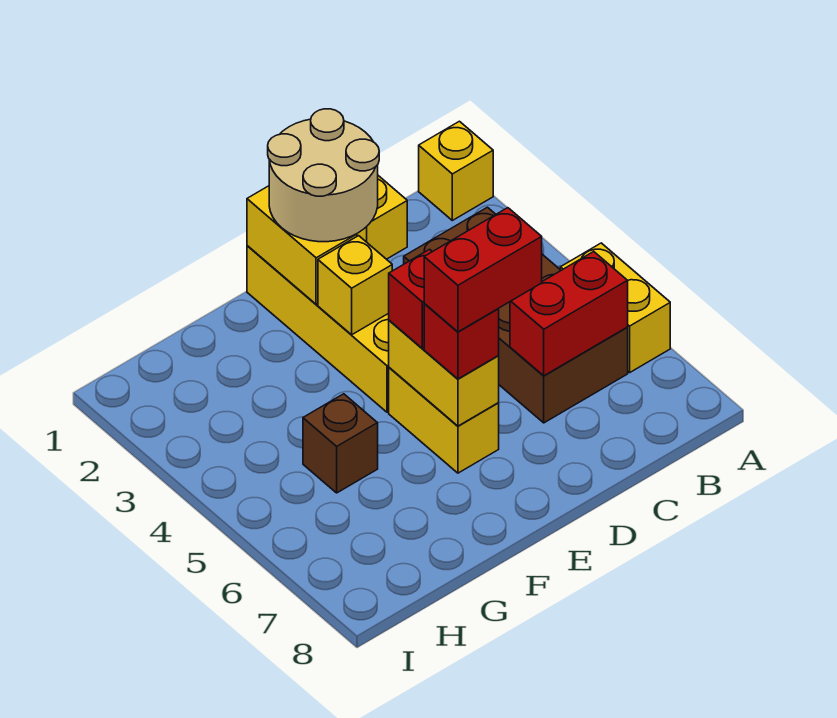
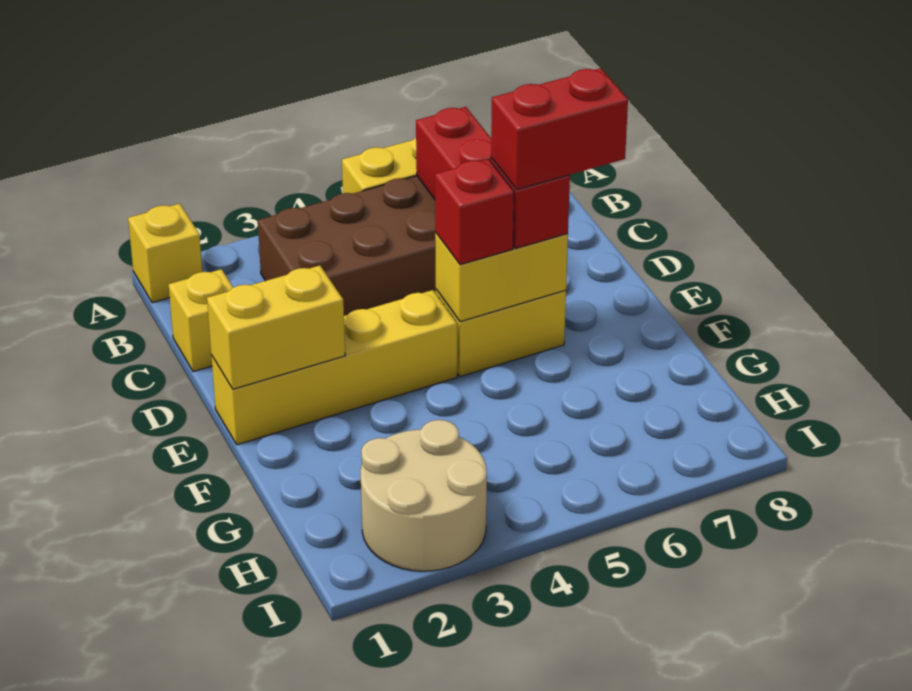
tan 2x2 round brick [268,109,379,242] -> tan 2x2 round brick moved to [360,420,487,571]
red 1x2 brick [424,208,542,332] -> red 1x2 brick turned to [491,68,628,189]
yellow 1x1 brick [318,236,392,335] -> none
brown 1x1 brick [303,394,378,493] -> none

